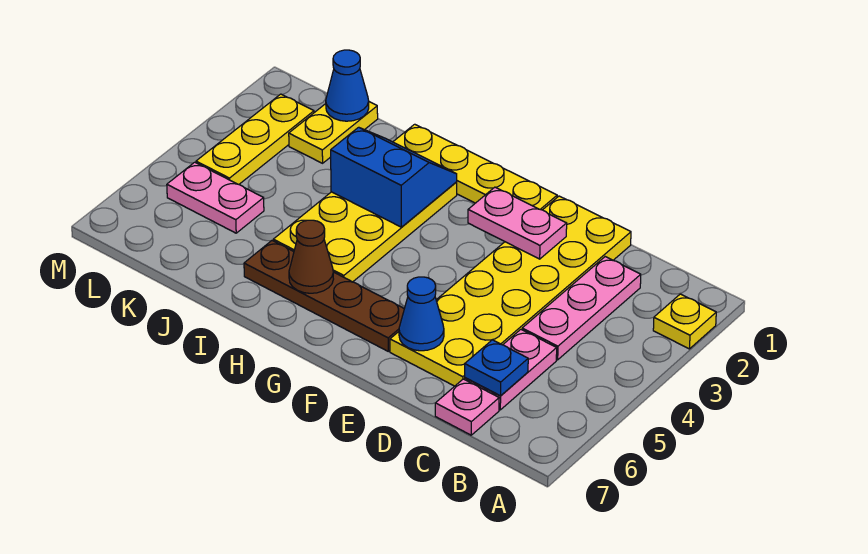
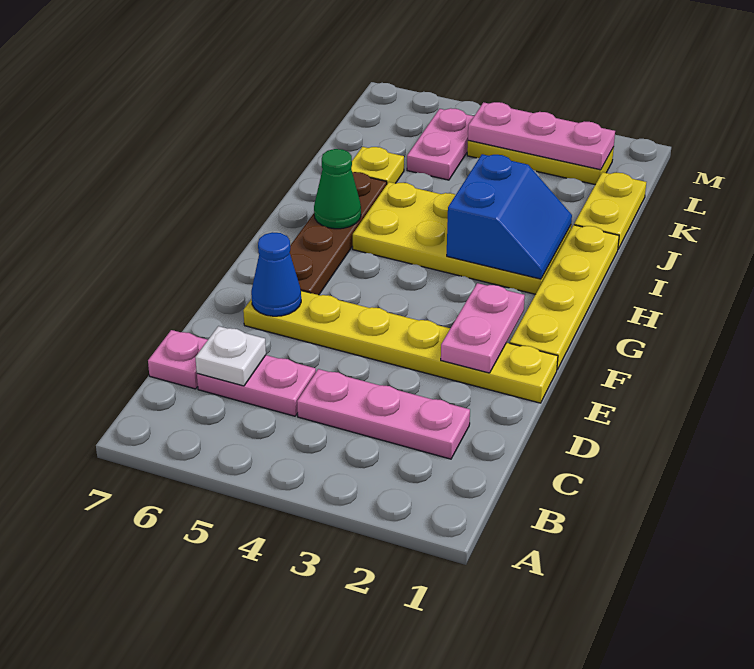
yellow 1x1 plate [653,294,716,349] -> yellow 1x1 plate moved to [351,147,404,184]
blue 1x1 plate [465,340,528,396] -> white 1x1 plate [195,326,266,386]
yellow 2x6 plate [390,196,631,386] -> yellow 1x6 plate [243,291,558,403]
brown 1x1 cone [289,220,333,293] -> green 1x1 cone [314,149,361,229]
yellow 1x2 plate [289,102,378,163] -> yellow 1x2 plate turned to [574,172,646,249]
blue 1x1 cone [326,50,369,121] -> none
none -> pink 1x3 plate [468,102,615,170]

